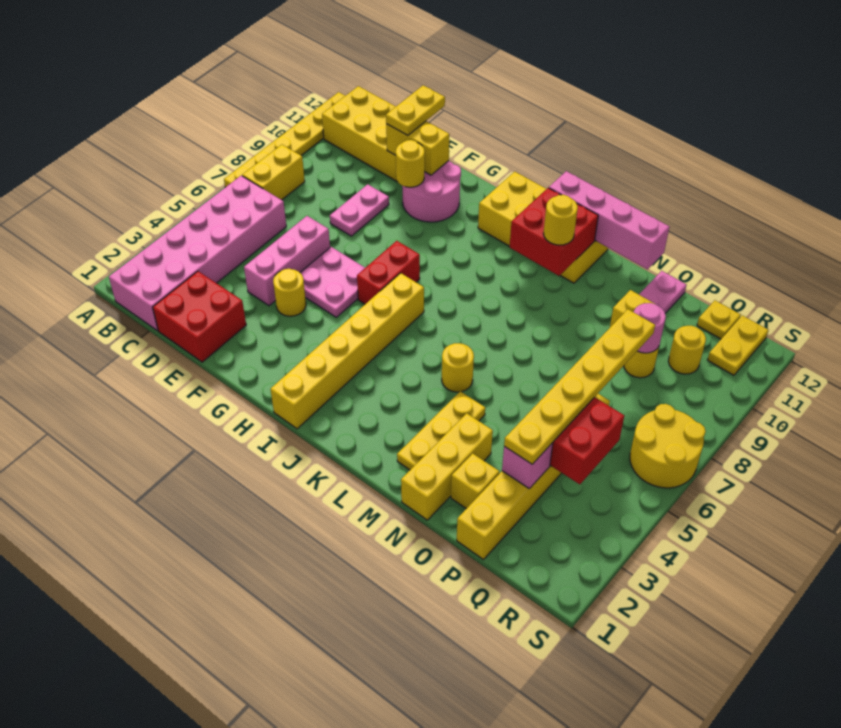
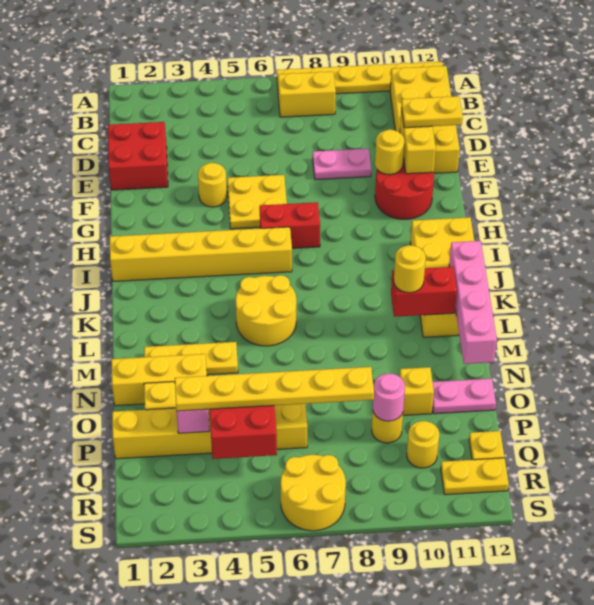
pink 2x6 brick [109,176,286,331] -> none
pink 1x3 brick [244,216,330,306] -> none
pink 2x2 plate [300,247,365,317] -> yellow 2x2 plate [227,175,287,229]
pink 2x2 round brick [402,161,461,222] -> red 2x2 round brick [375,158,434,219]
red 2x2 brick [510,188,598,276] -> red 1x2 brick [391,267,457,317]
yellow 1x1 round brick [442,343,474,392] -> yellow 2x2 round brick [236,275,296,346]

